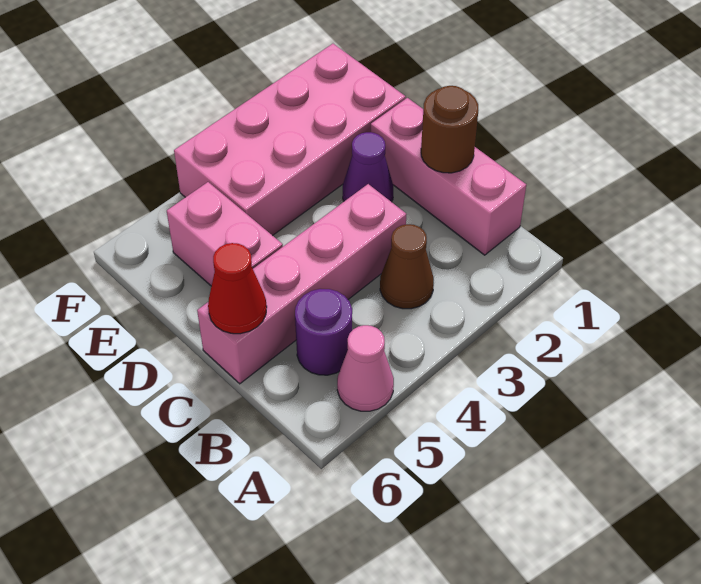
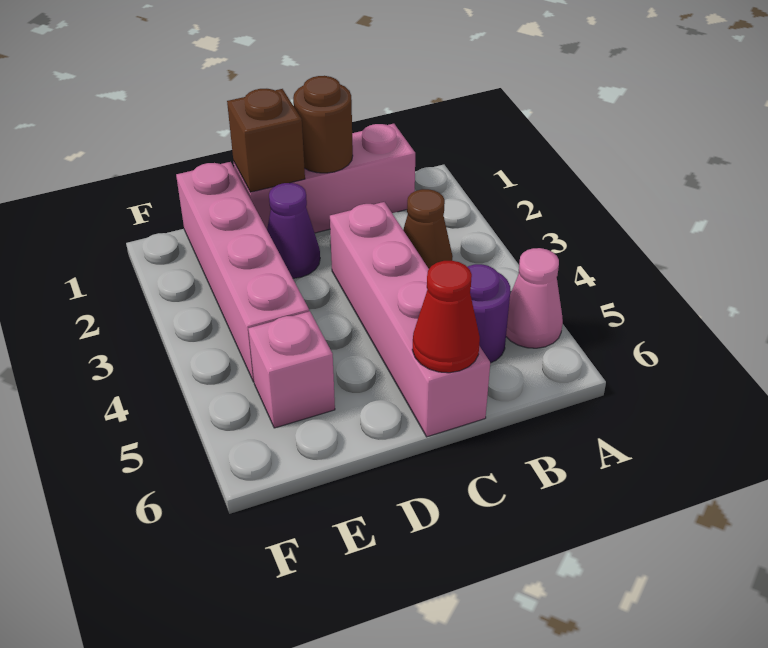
none -> brown 1x1 brick [227,89,305,192]
pink 1x2 brick [167,182,283,286] -> pink 1x1 brick [248,311,335,428]
pink 2x4 brick [174,44,406,236] -> pink 1x4 brick [176,162,309,382]

